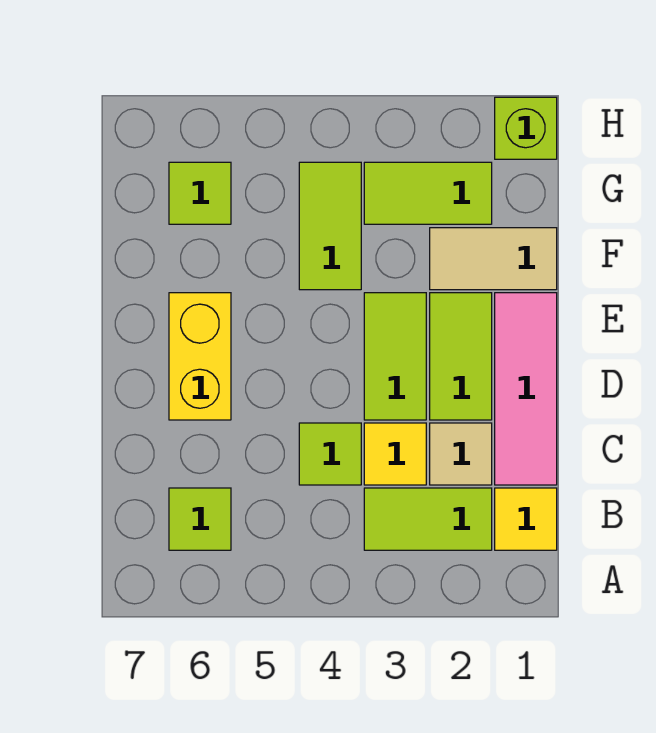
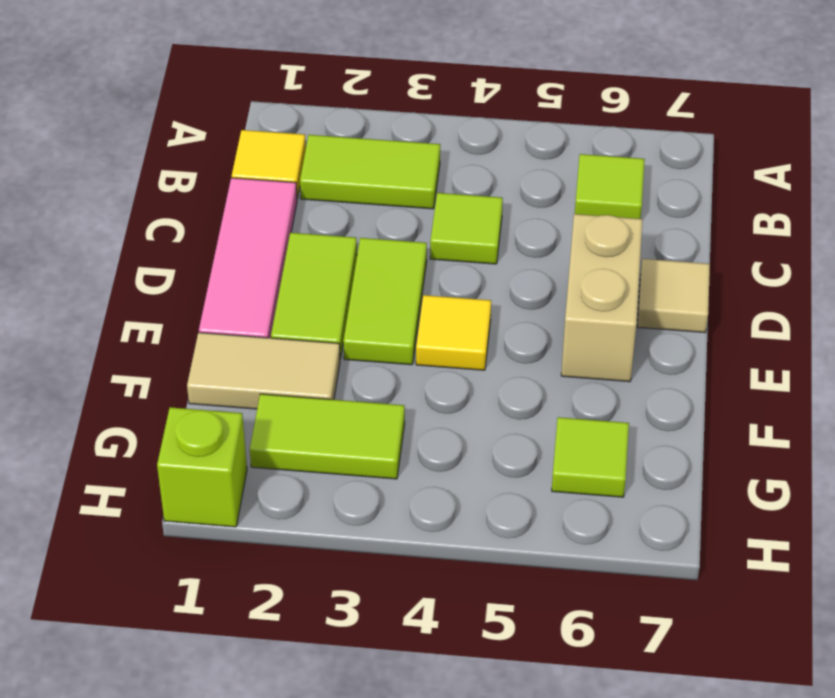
tan 1x1 tile [430,423,492,485] -> tan 1x1 tile moved to [637,259,710,333]
yellow 1x1 tile [364,423,426,485] -> yellow 1x1 tile moved to [416,295,491,370]
yellow 1x2 brick [169,293,231,420] -> tan 1x2 brick [561,214,643,382]
lime 1x2 tile [299,162,361,290] -> none

